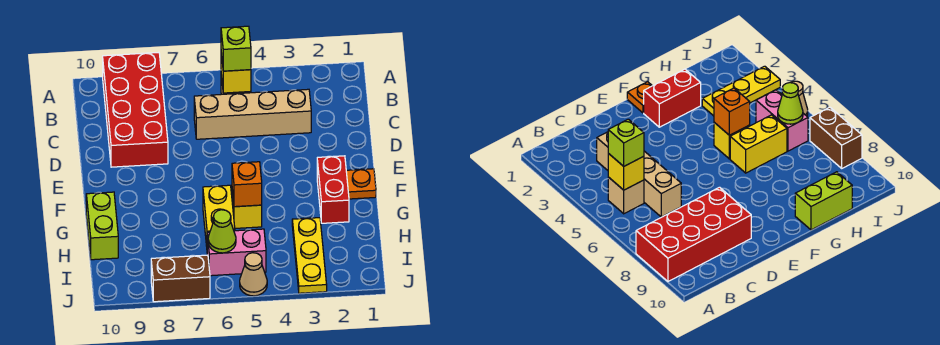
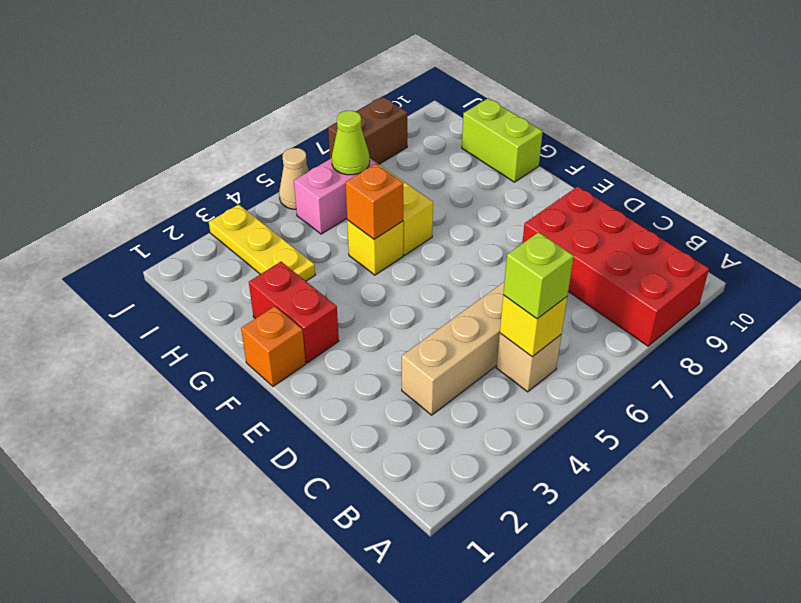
orange 1x1 plate [346,169,376,199] -> orange 1x1 brick [241,306,306,386]

